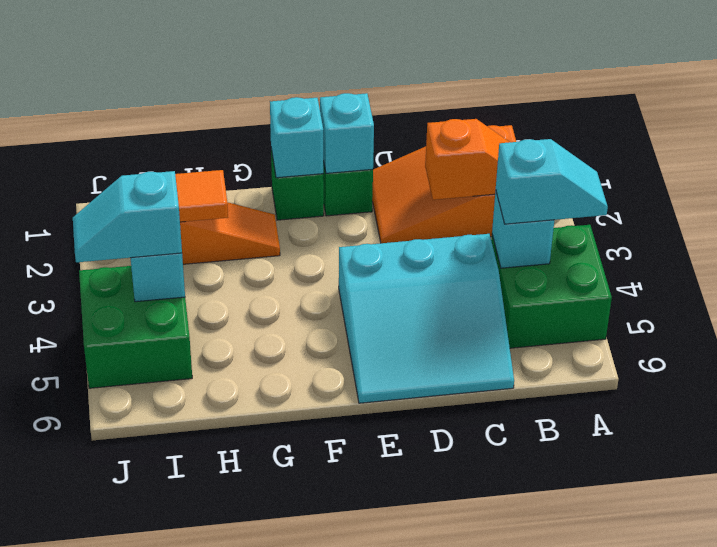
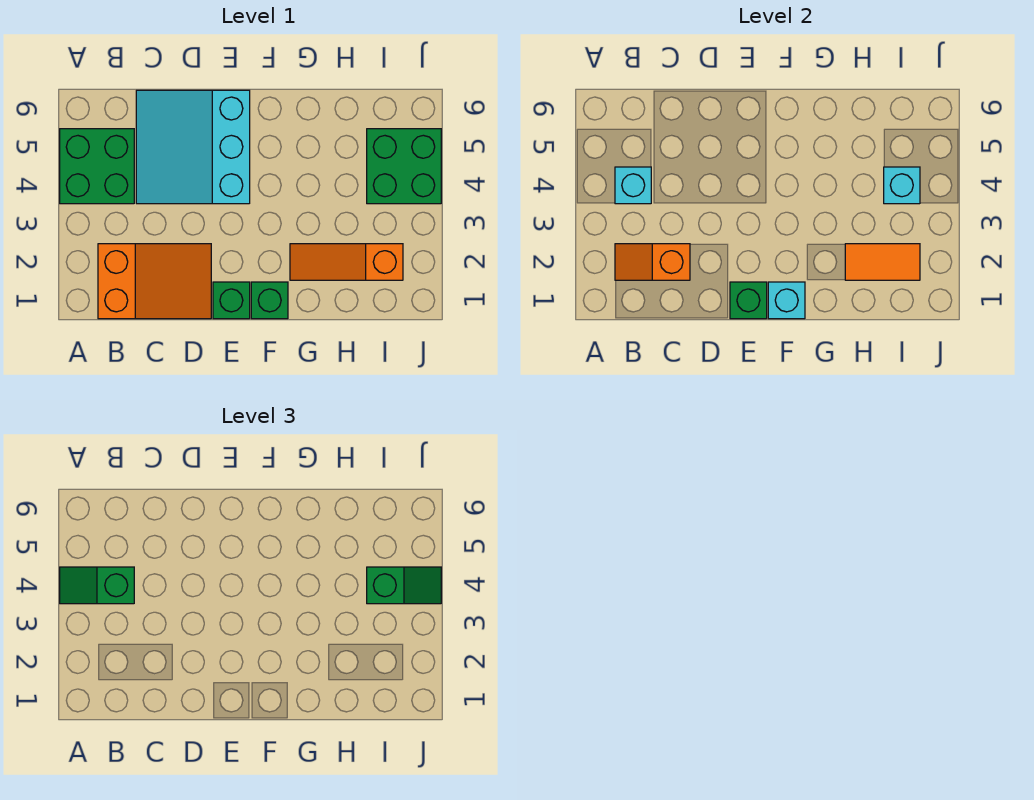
cyan 1x2 slope [496,139,608,224] -> green 1x2 slope [60,567,134,604]
cyan 3x3 slope [339,234,514,403] -> cyan 3x3 slope turned to [136,90,250,204]
cyan 1x1 brick [320,93,374,173] -> green 1x1 brick [730,282,767,319]
cyan 1x2 slope [73,171,182,262] -> green 1x2 slope [367,567,441,604]

